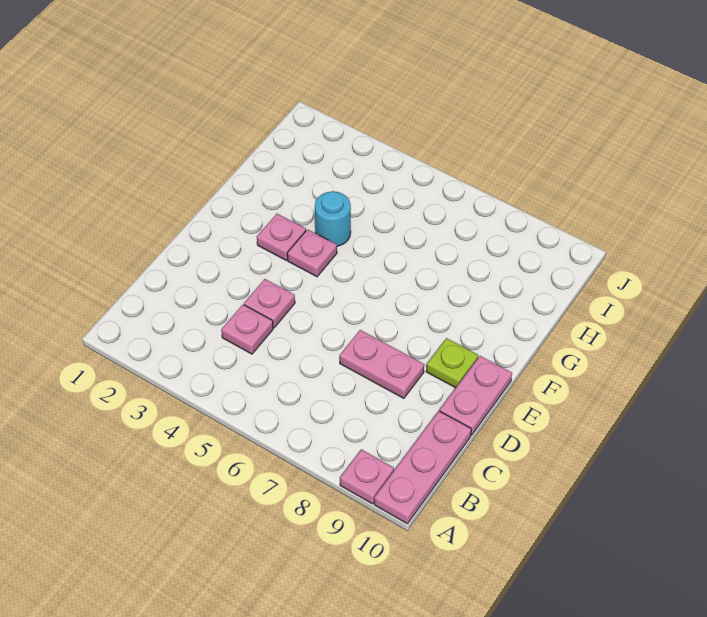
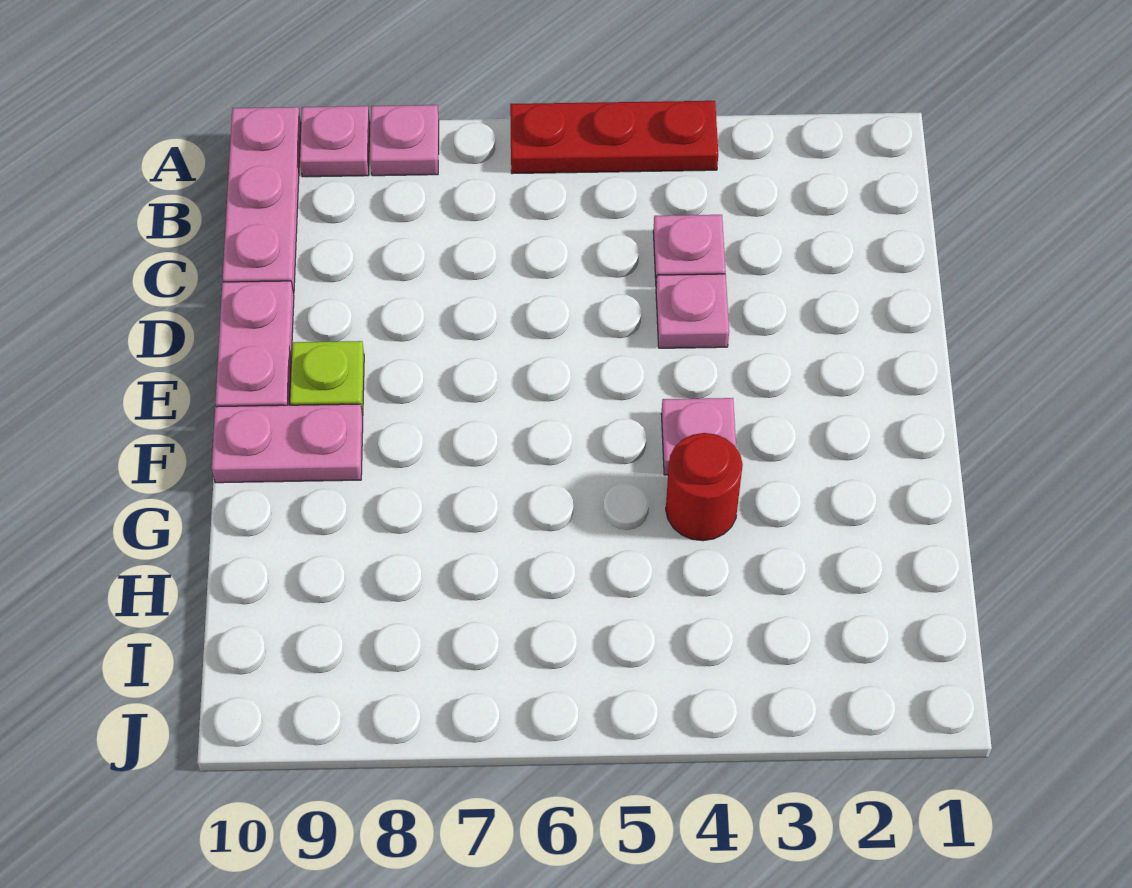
none -> red 1x3 plate [510,101,718,174]
pink 1x2 plate [340,330,424,398] -> pink 1x2 plate moved to [212,404,363,483]
pink 1x1 plate [257,214,306,260] -> pink 1x1 plate moved to [370,105,439,176]
cyan 1x1 round brick [315,191,351,246] -> red 1x1 round brick [666,433,743,541]

